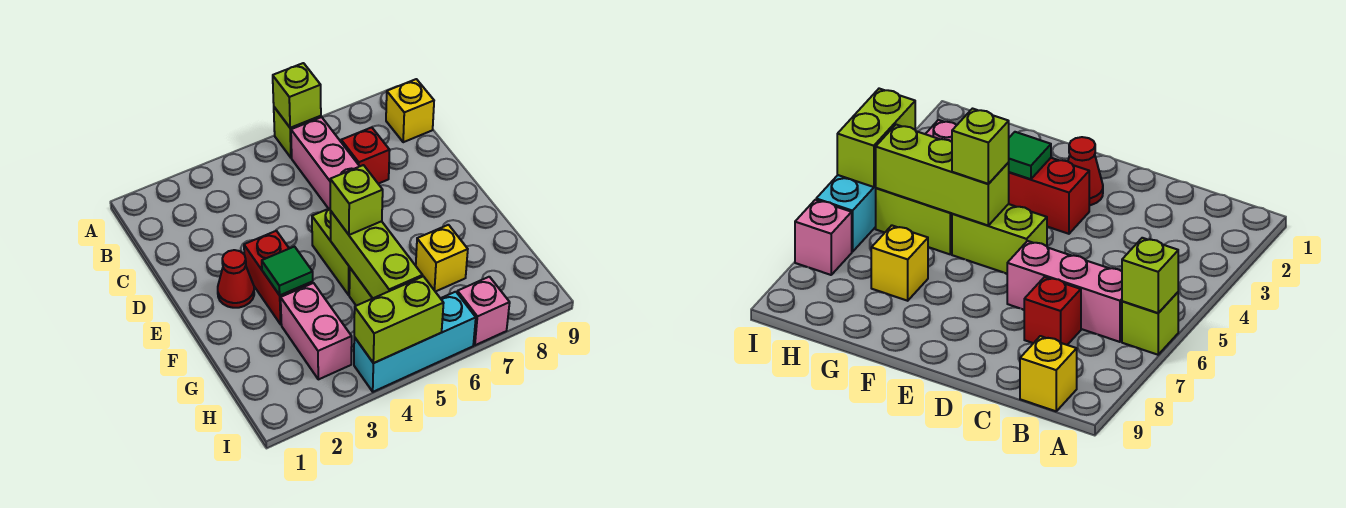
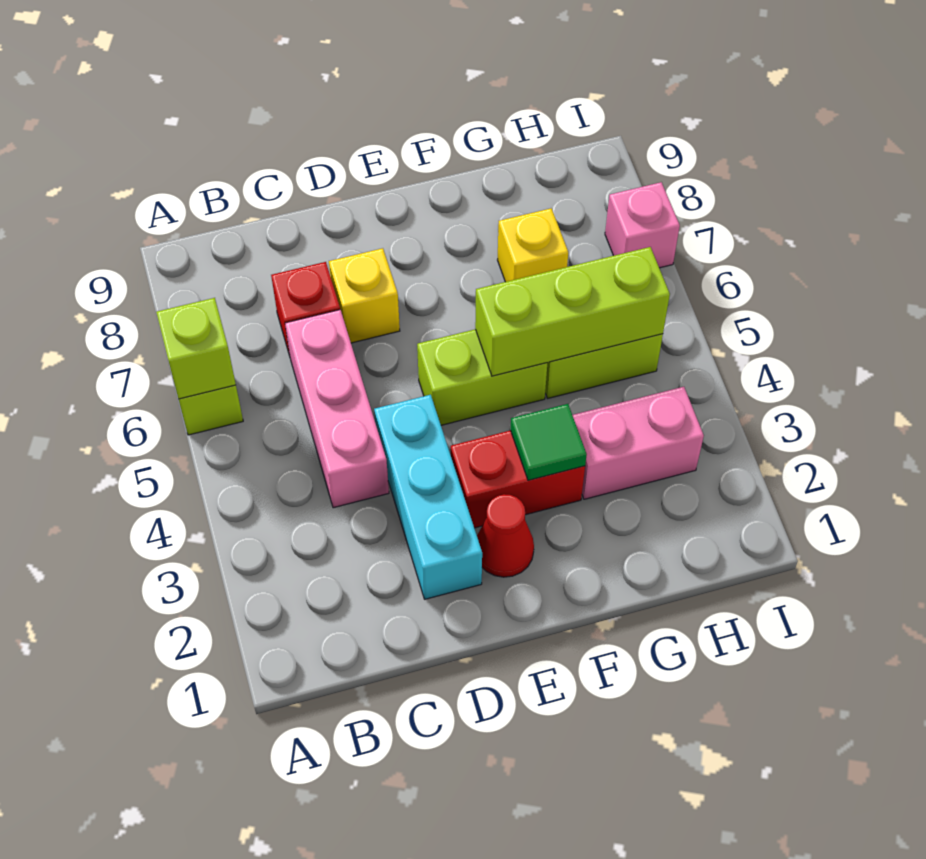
pink 1x3 brick [291,117,360,209] -> pink 1x3 brick turned to [285,310,389,508]
yellow 1x1 brick [386,79,434,142] -> yellow 1x1 brick moved to [329,248,400,343]
lime 1x1 brick [330,165,383,235] -> none
cyan 1x3 brick [354,292,476,392] -> cyan 1x3 brick moved to [374,395,482,599]
lime 1x2 brick [354,276,444,363] -> none

